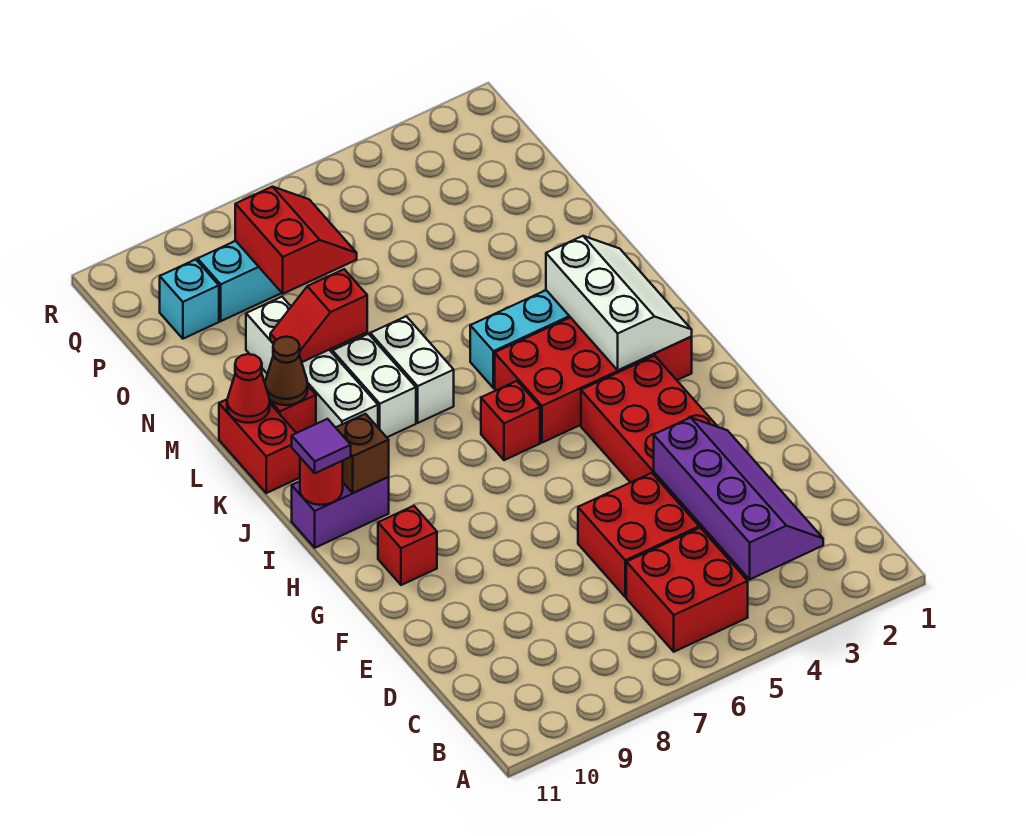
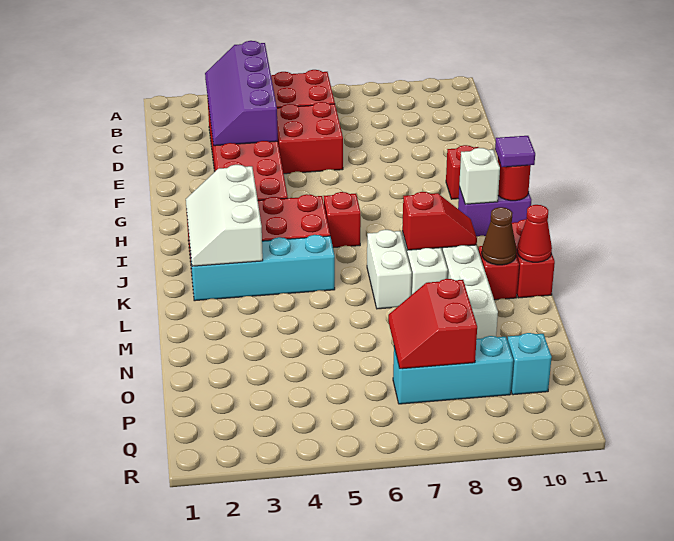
brown 1x1 brick [336,414,389,493] -> white 1x1 brick [459,148,500,204]
red 1x2 slope [270,269,367,362] -> red 1x2 slope moved to [402,192,477,250]

